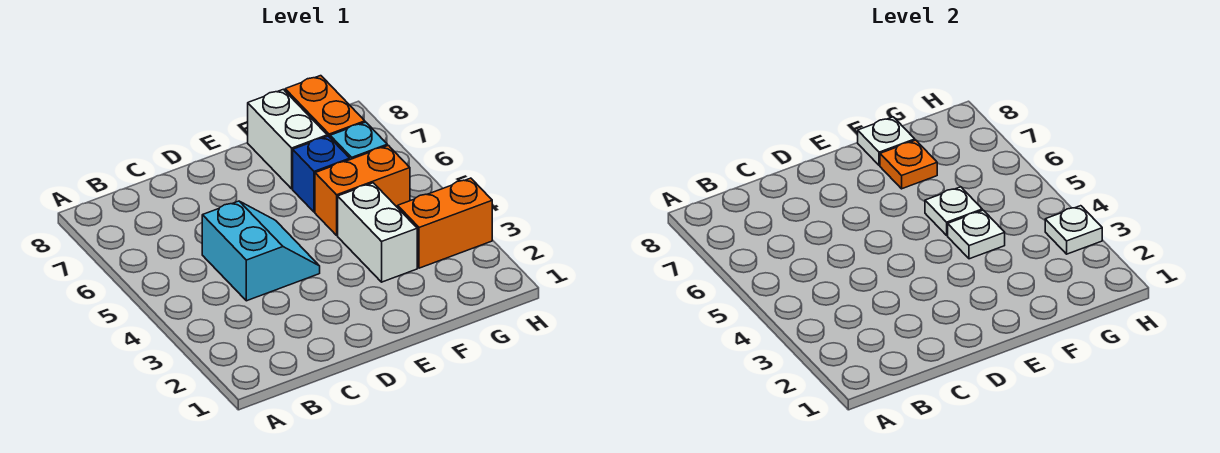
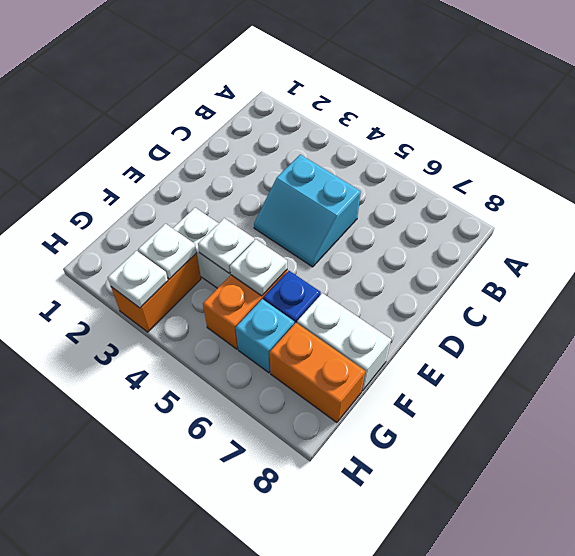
orange 1x1 plate [880,140,937,189] -> none
white 1x1 plate [858,117,915,165] -> white 1x1 plate moved to [138,224,196,279]

